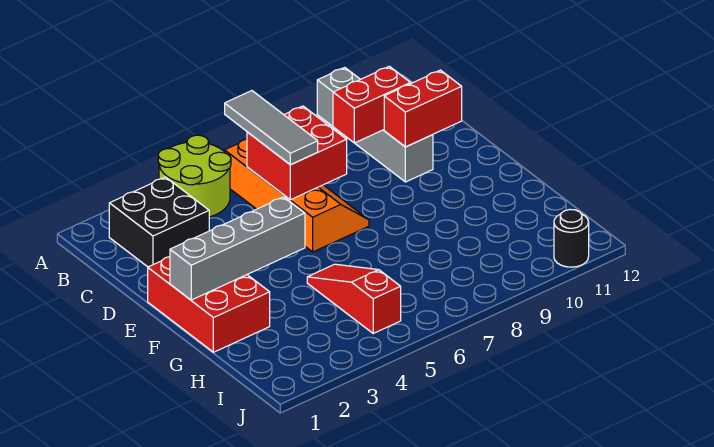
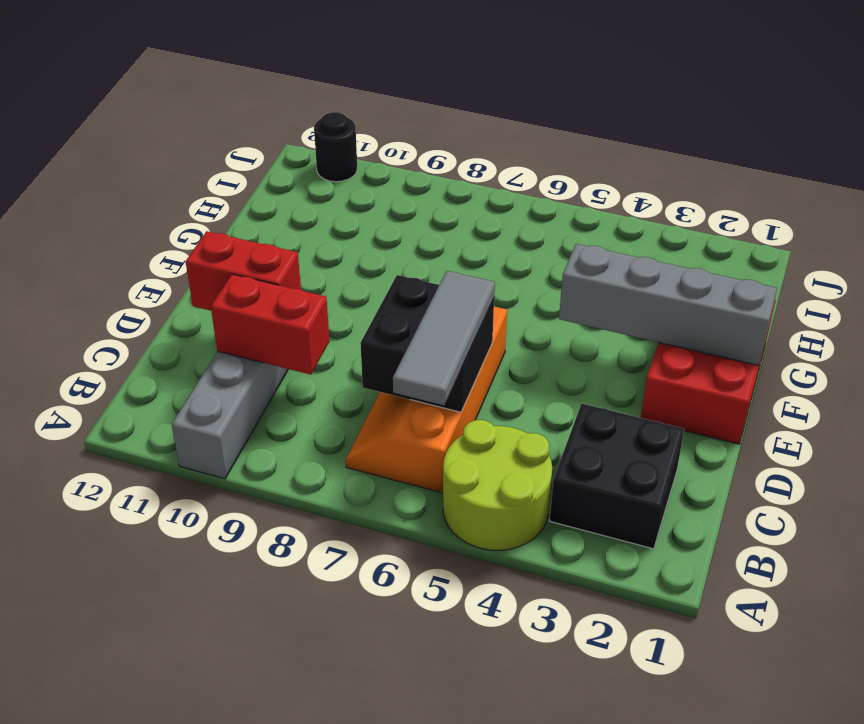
red 2x2 brick [247,106,347,200] -> black 2x2 brick [360,275,494,412]
red 1x3 slope [307,264,401,333] -> none

